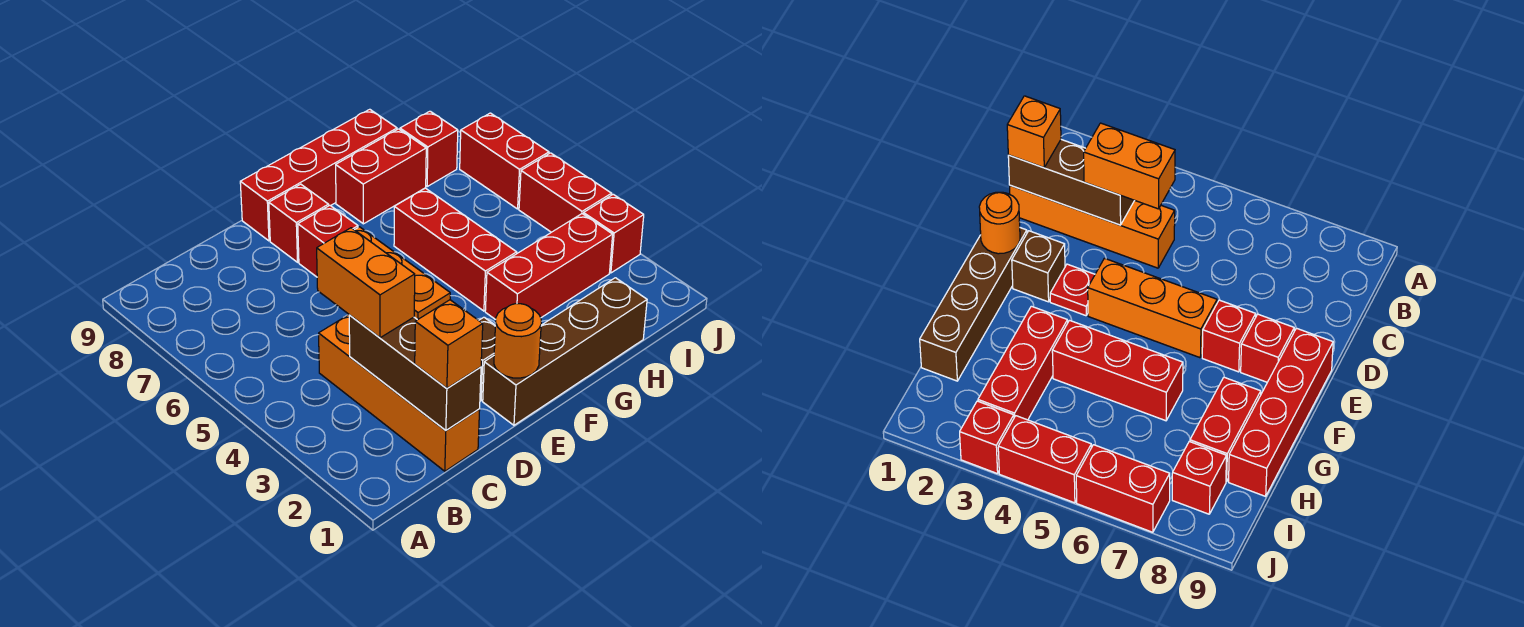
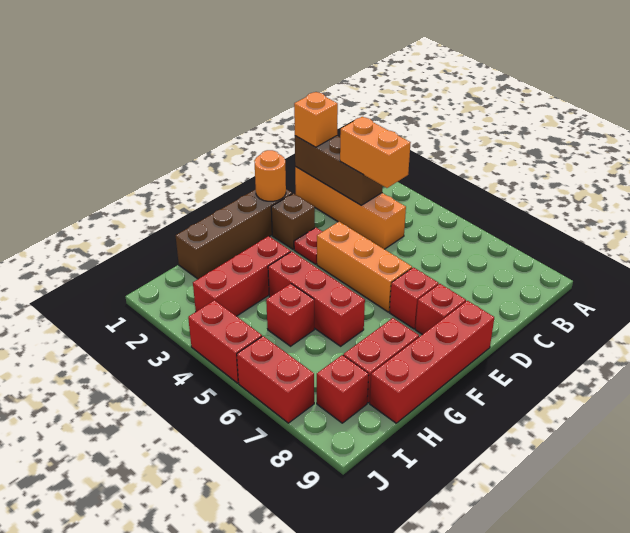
red 1x1 brick [583,194,644,273] -> red 1x1 brick moved to [266,284,314,346]

